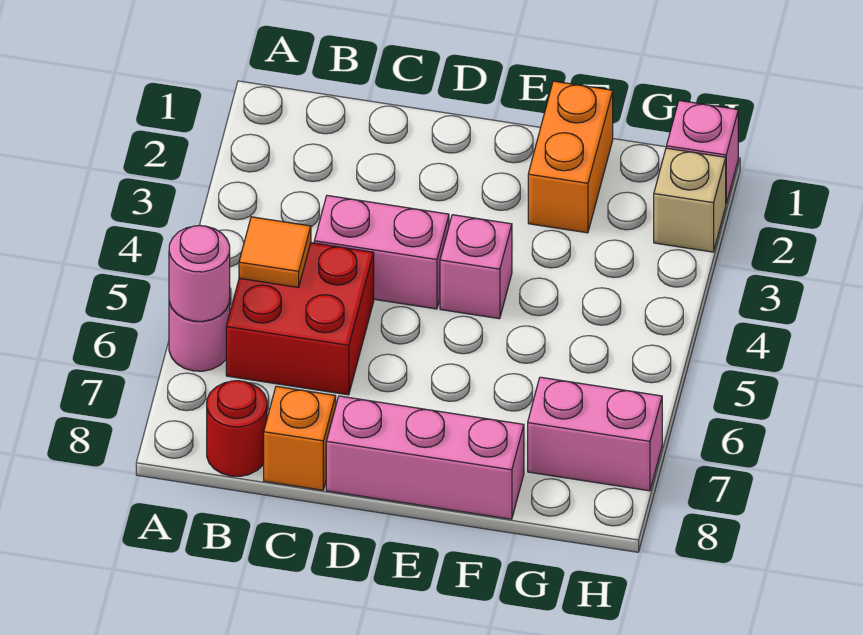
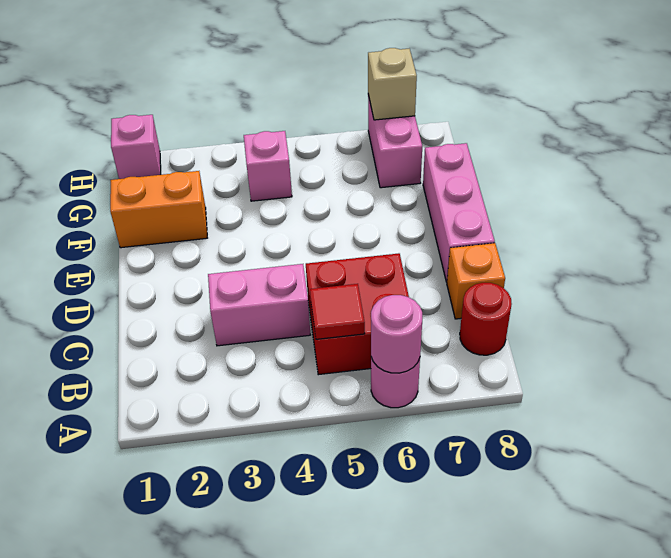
orange 1x1 tile [239,217,311,287] -> red 1x1 tile [310,284,365,339]
pink 1x2 brick [314,195,449,309] -> pink 1x2 brick turned to [208,264,310,346]
pink 1x1 brick [440,215,512,319] -> pink 1x1 brick moved to [244,131,292,201]
tan 1x1 brick [654,148,726,252] -> tan 1x1 brick moved to [368,48,417,120]

